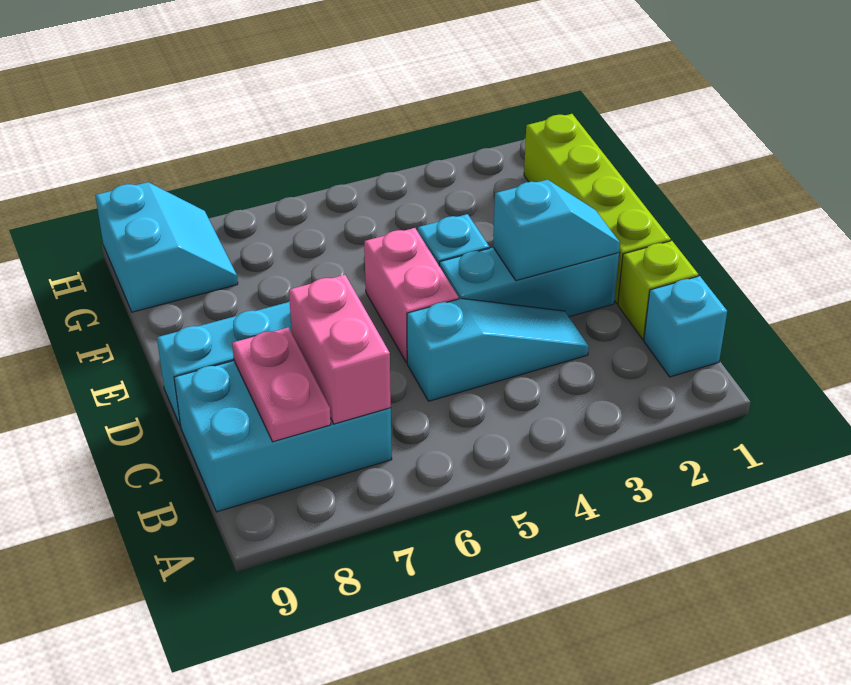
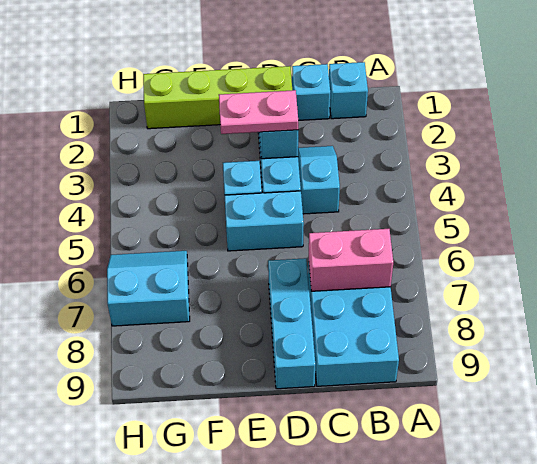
pink 1x2 plate [232,327,331,442] -> pink 1x2 plate moved to [219,90,298,134]
lime 1x1 brick [618,241,698,339] -> cyan 1x1 brick [292,64,330,120]
cyan 1x3 slope [407,298,589,401] -> cyan 1x2 slope [298,146,340,214]
pink 1x2 brick [364,228,459,363] -> cyan 1x2 brick [224,191,304,251]
cyan 2x2 slope [95,182,238,312] -> cyan 2x2 slope moved to [107,251,190,326]

